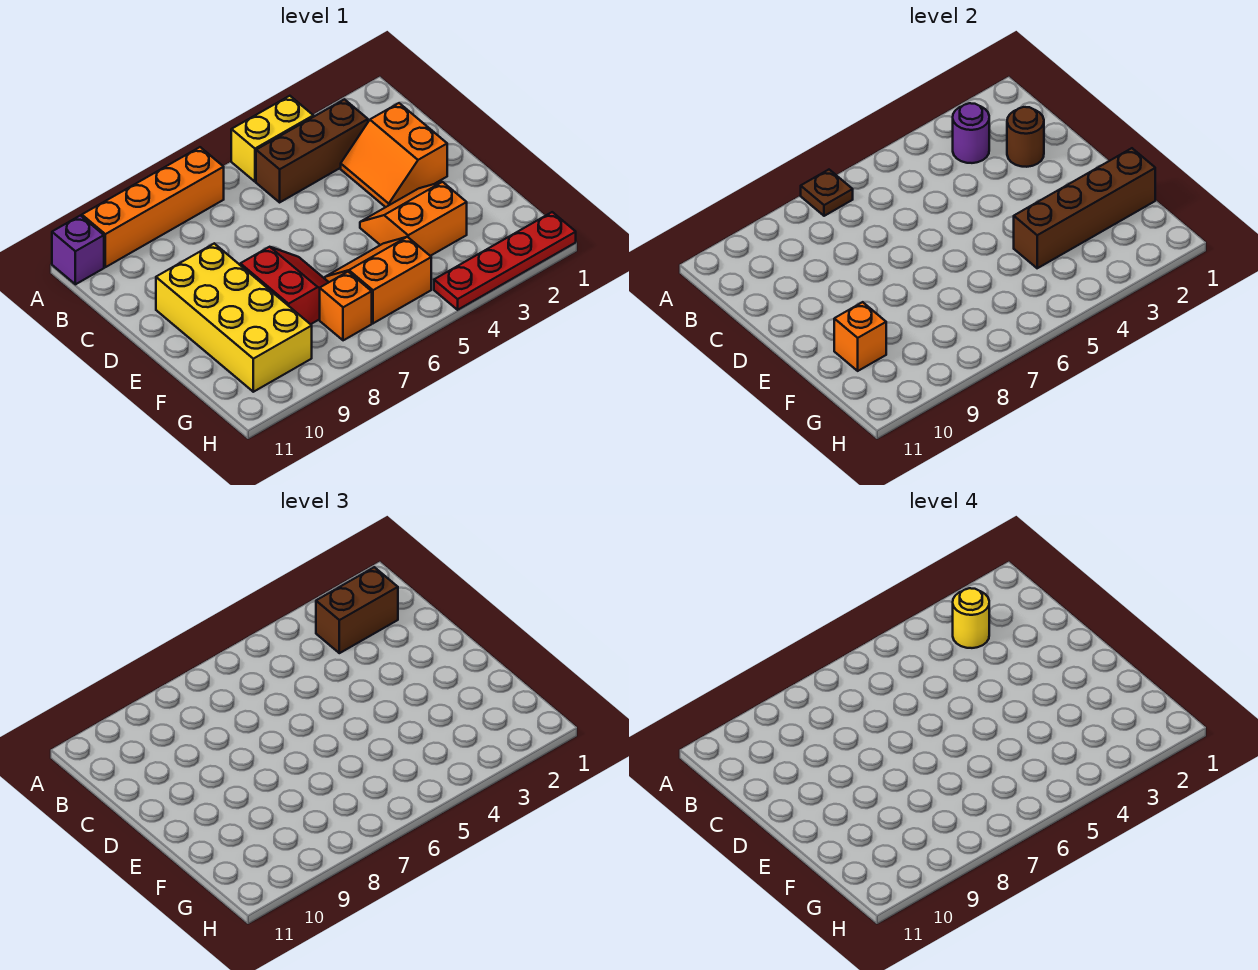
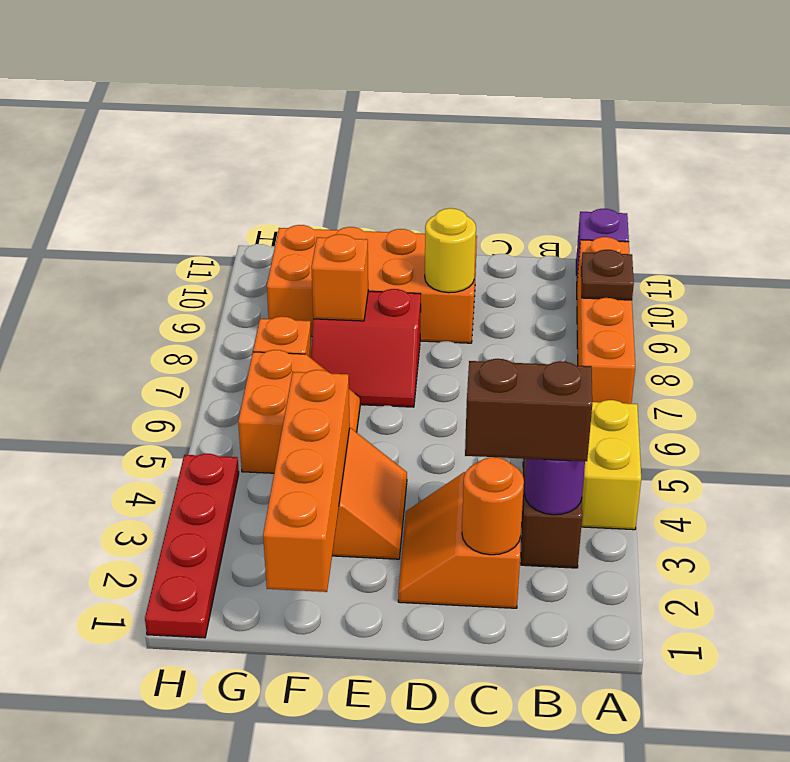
brown 1x1 plate [801,170,853,216] -> brown 1x1 plate moved to [581,250,634,300]
brown 1x2 brick [316,567,398,653] -> brown 1x2 brick turned to [465,359,592,461]
yellow 1x1 round brick [953,588,989,648] -> yellow 1x1 round brick moved to [425,208,476,293]
orange 2x2 slope [341,103,447,207] -> orange 2x2 slope turned to [398,472,521,608]
brown 1x1 round brick [1007,107,1044,167] -> orange 1x1 round brick [462,457,524,555]
yellow 2x4 brick [156,244,312,392] -> orange 2x4 brick [267,225,477,343]
brown 1x4 brick [1014,148,1155,268] -> orange 1x4 brick [263,370,350,592]
orange 1x1 brick [834,302,886,371] -> orange 1x1 brick moved to [311,234,368,321]

